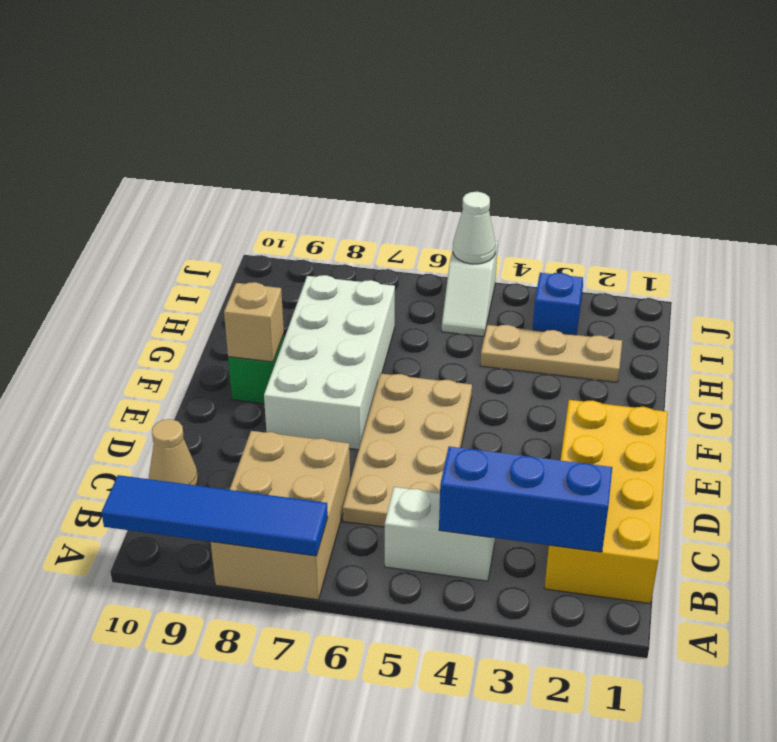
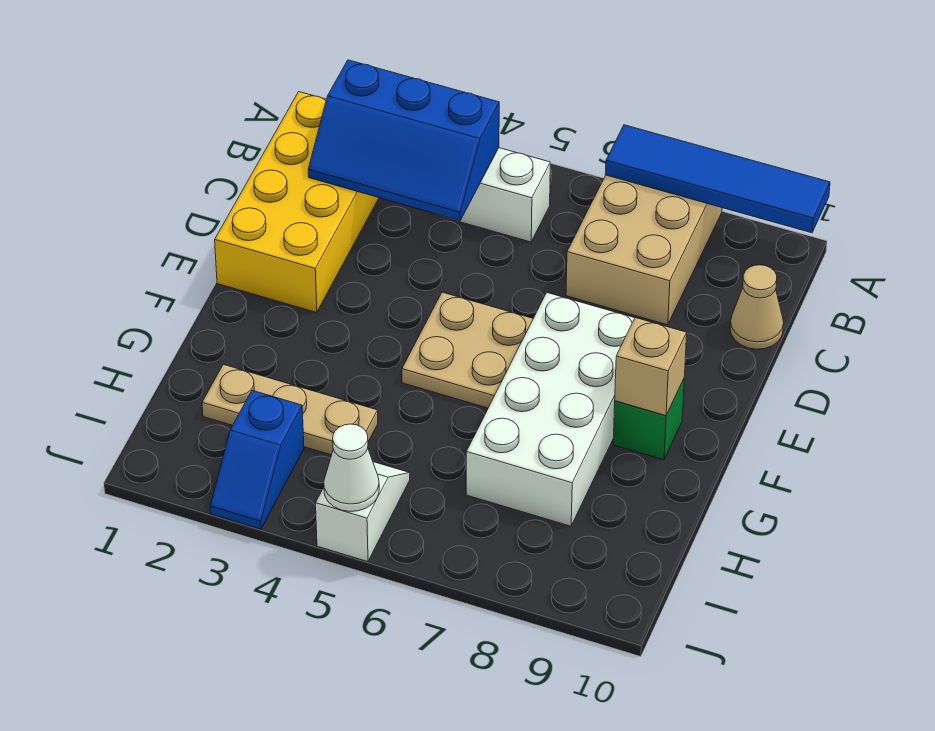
tan 2x4 plate [343,374,472,527] -> tan 2x2 plate [402,292,533,408]

